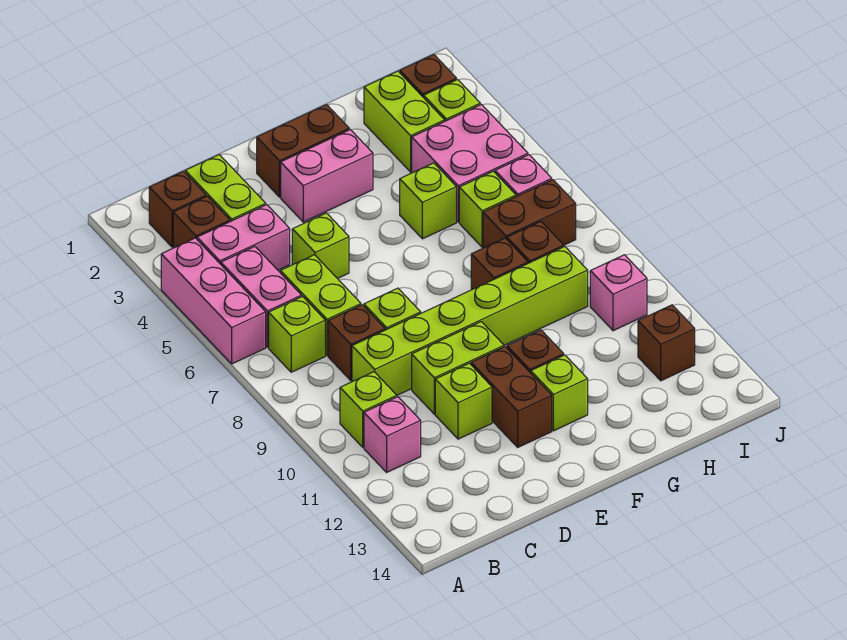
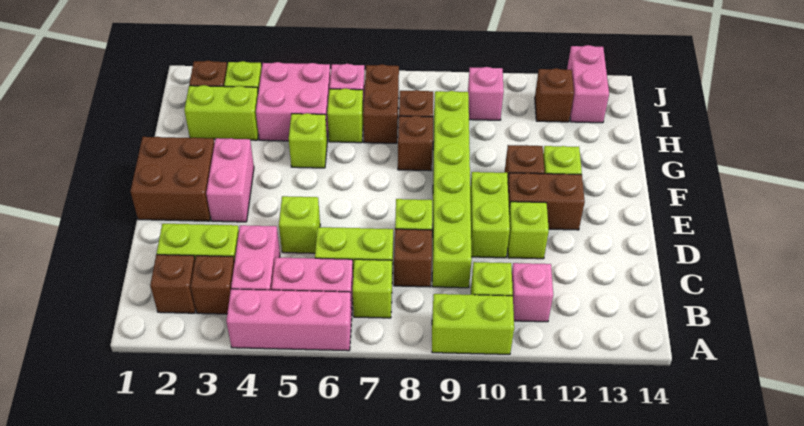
none -> lime 1x2 brick [432,294,514,354]
brown 1x2 brick [257,105,349,197] -> brown 2x2 brick [130,137,215,221]
none -> pink 1x2 brick [567,45,609,123]

